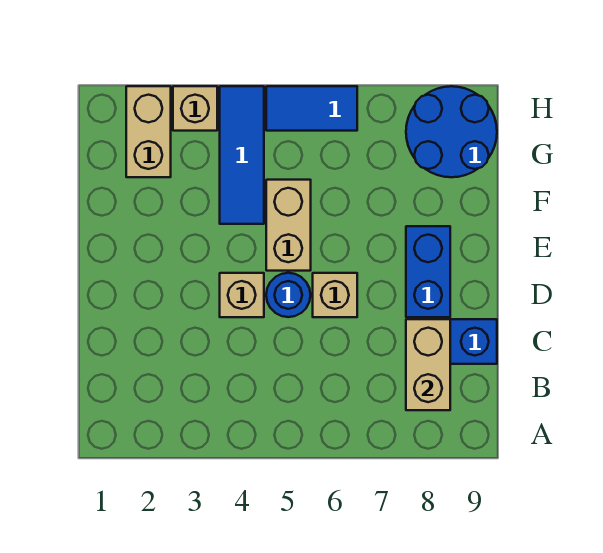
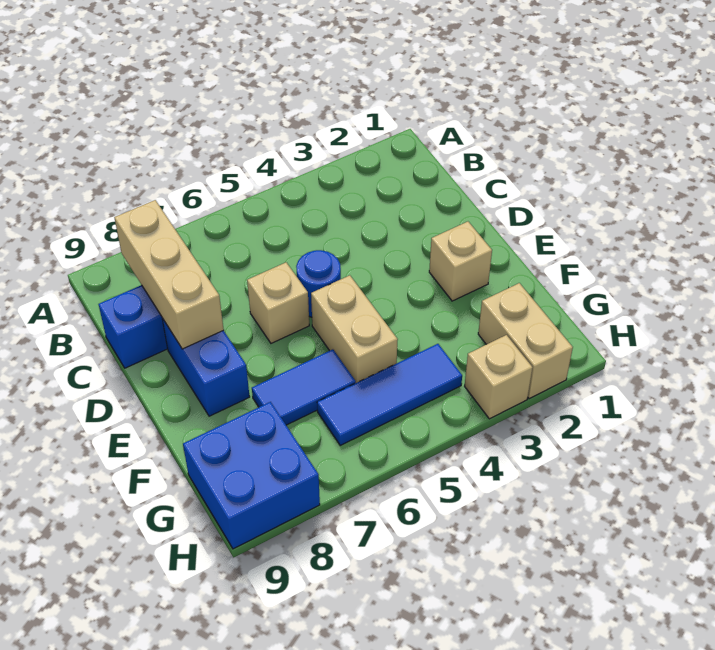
tan 1x2 brick [406,319,450,410] -> tan 1x3 brick [114,200,224,349]
tan 1x1 brick [220,273,264,317] -> tan 1x1 brick moved to [429,222,492,301]
blue 1x3 tile [220,86,264,224] -> blue 1x3 tile turned to [317,344,462,445]
blue 2x2 round brick [406,86,497,177] -> blue 2x2 brick [183,402,320,549]
blue 1x2 tile [266,86,357,131] -> blue 1x2 tile moved to [252,349,356,425]

